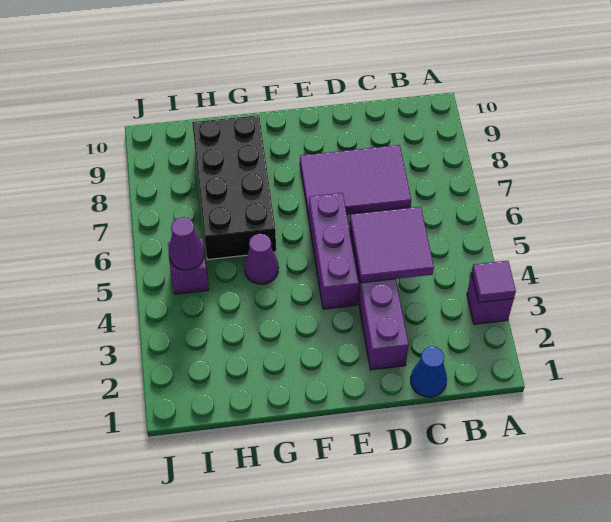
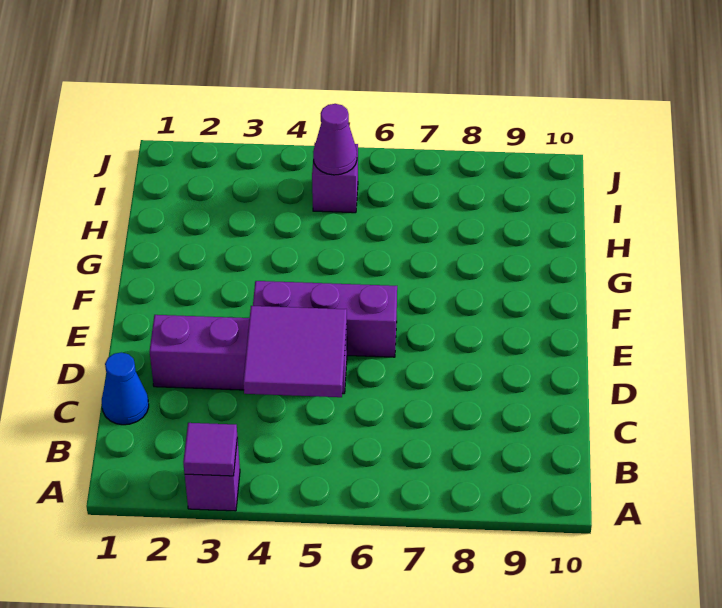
purple 2x3 tile [300,145,411,218] -> none
purple 1x1 cone [244,234,279,284] -> none
black 2x4 brick [192,115,276,260] -> none

